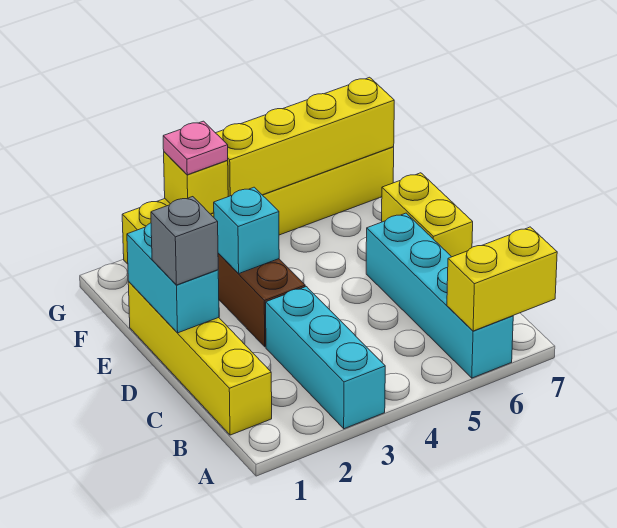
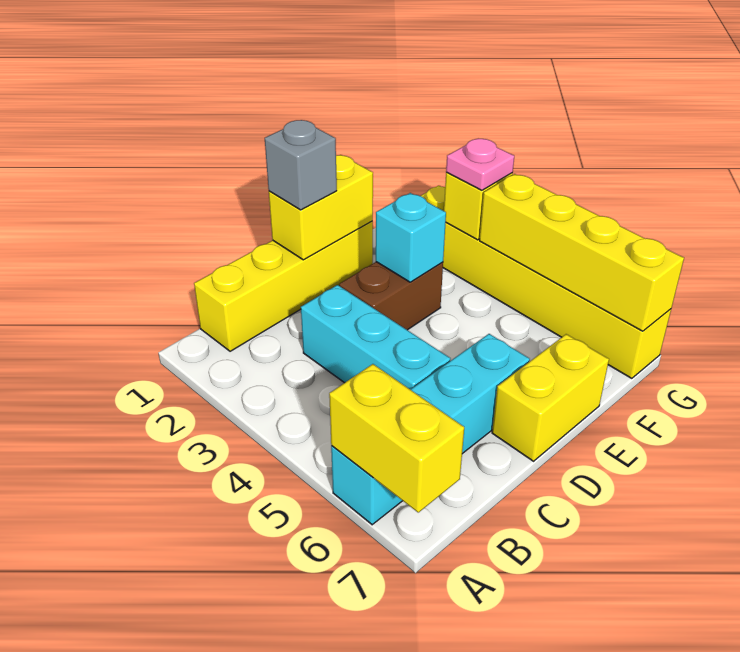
cyan 1x3 brick [266,287,385,429] -> cyan 1x3 brick turned to [301,285,451,389]
cyan 1x2 brick [127,223,219,333] -> yellow 1x2 brick [269,155,373,260]

